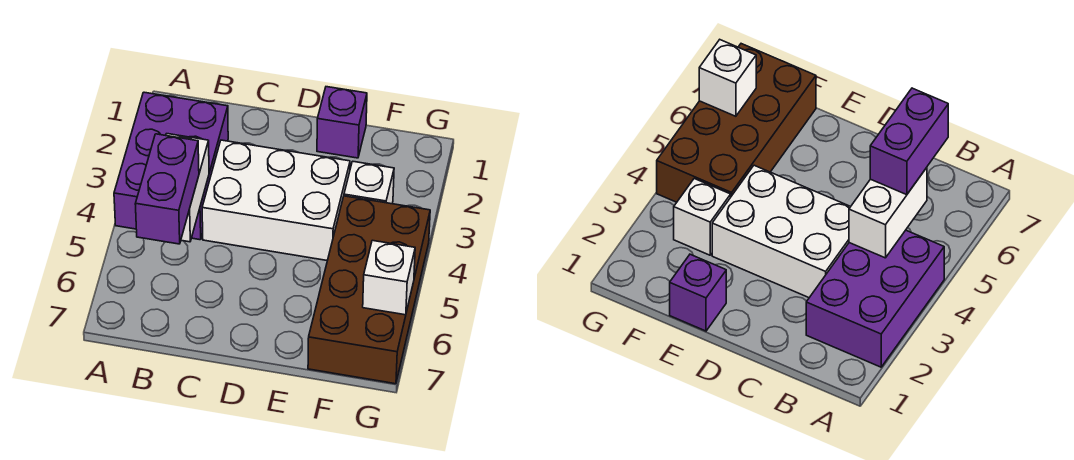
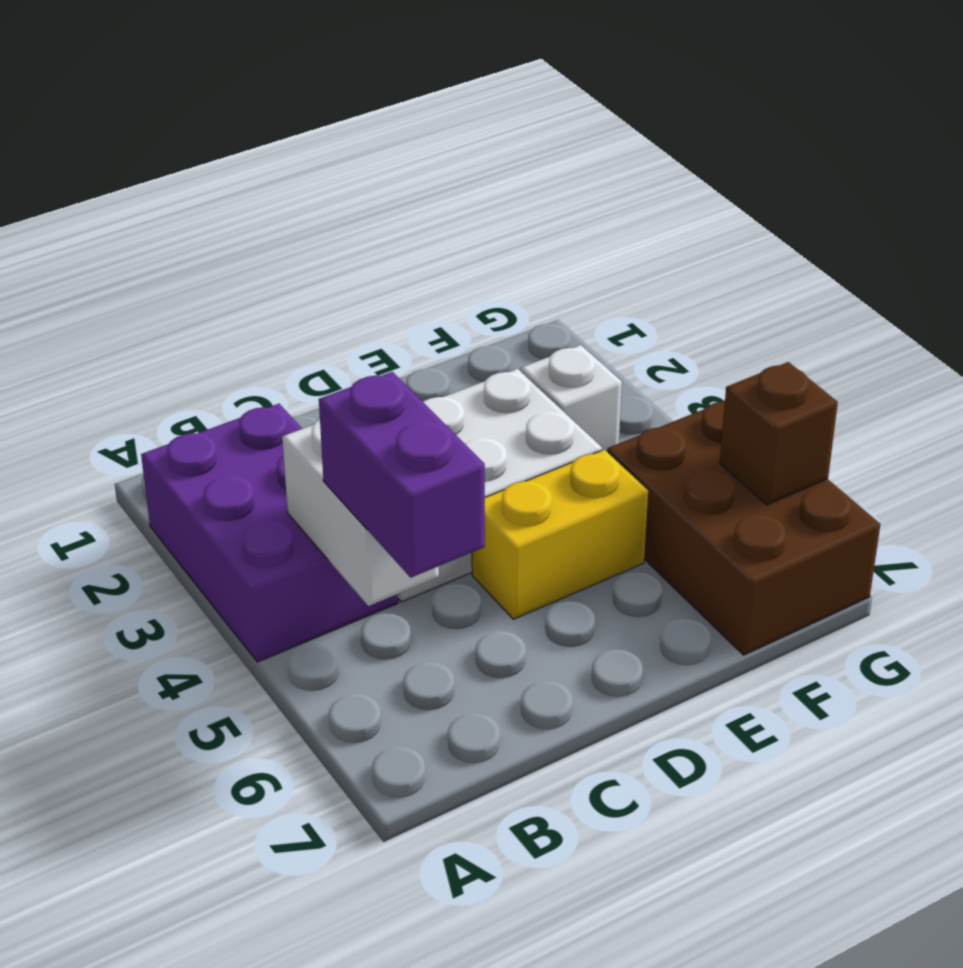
none -> yellow 1x2 brick [472,450,648,619]
purple 1x1 brick [317,87,367,158] -> none
brown 2x4 brick [308,196,430,384] -> brown 2x3 brick [607,401,880,655]
white 1x1 brick [363,240,415,315] -> brown 1x1 brick [720,362,838,505]

